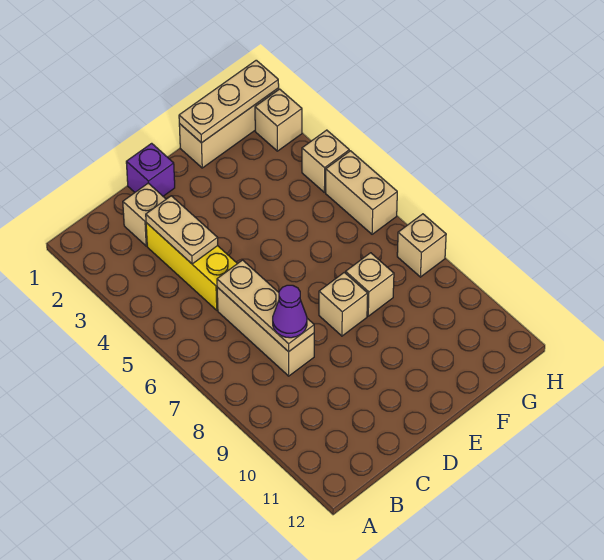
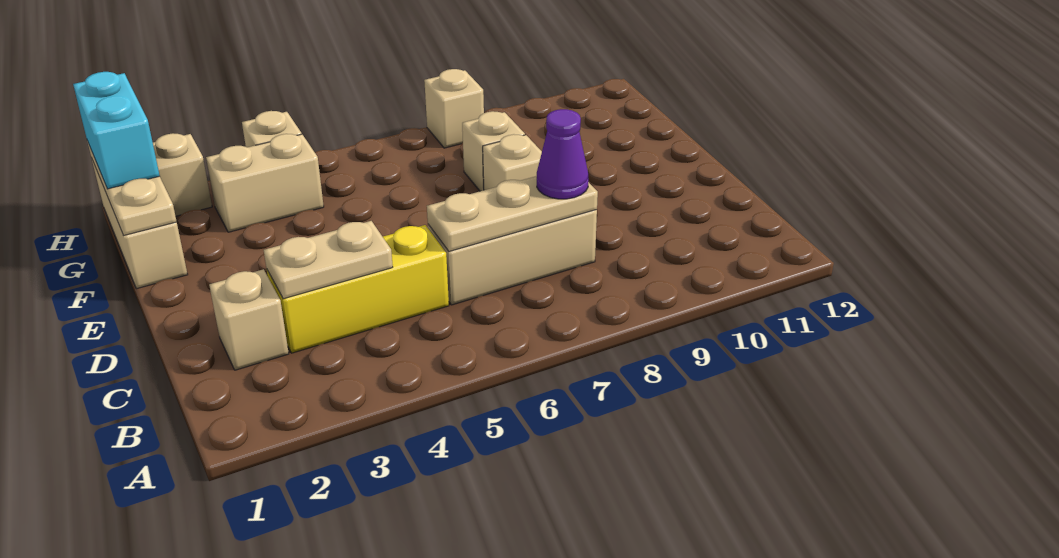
purple 1x1 brick [126,143,175,196] -> none
none -> cyan 1x2 brick [73,72,160,189]
tan 1x2 brick [326,151,397,234] -> tan 1x2 brick moved to [206,134,324,232]

